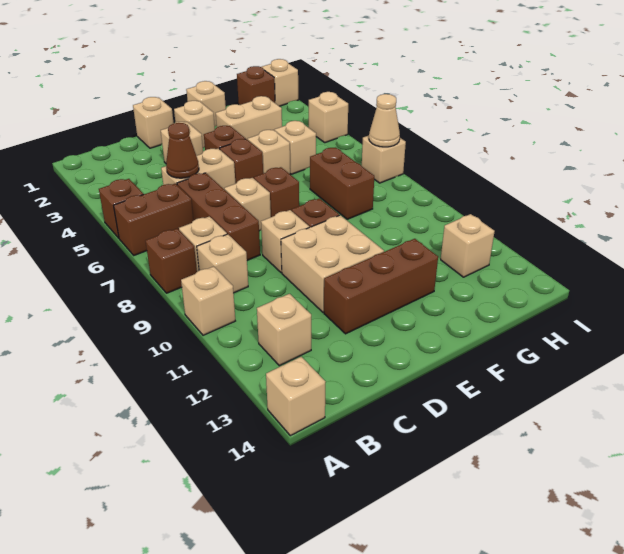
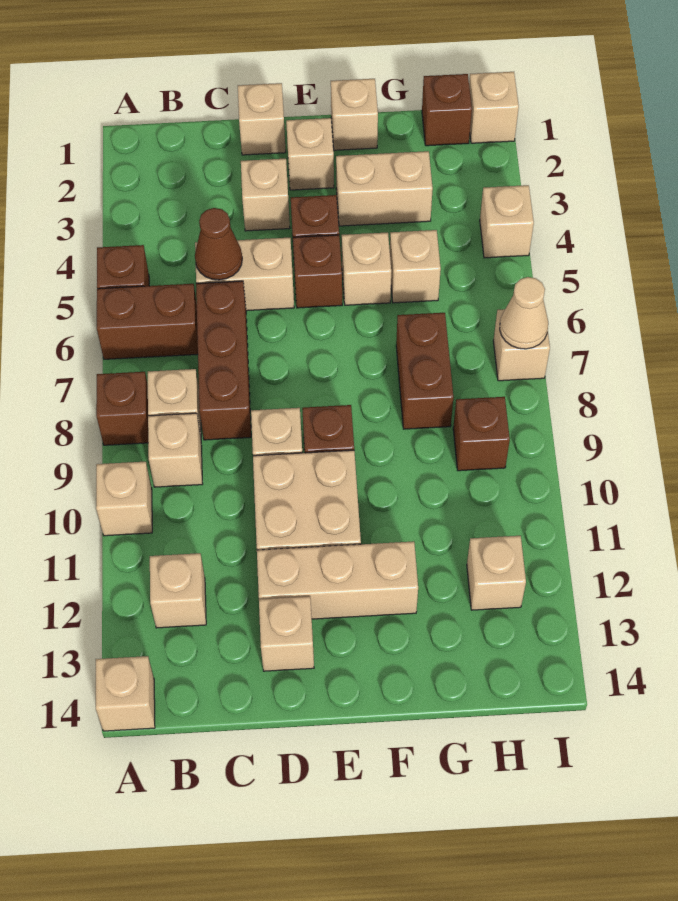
tan 1x1 brick [224,178,271,231] -> tan 1x1 brick moved to [259,596,314,671]
brown 1x3 brick [324,239,438,334] -> tan 1x3 brick [257,541,418,619]
brown 1x1 brick [254,167,299,217] -> brown 1x1 brick moved to [453,397,510,471]

